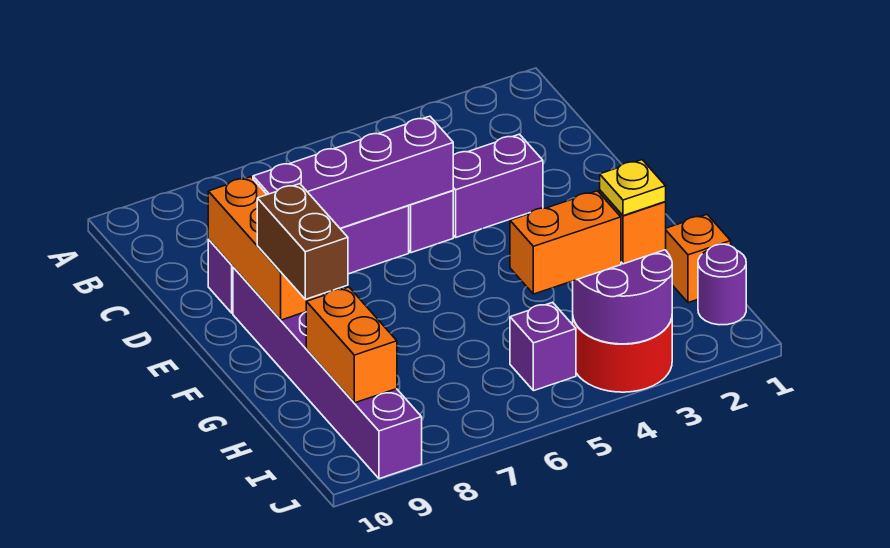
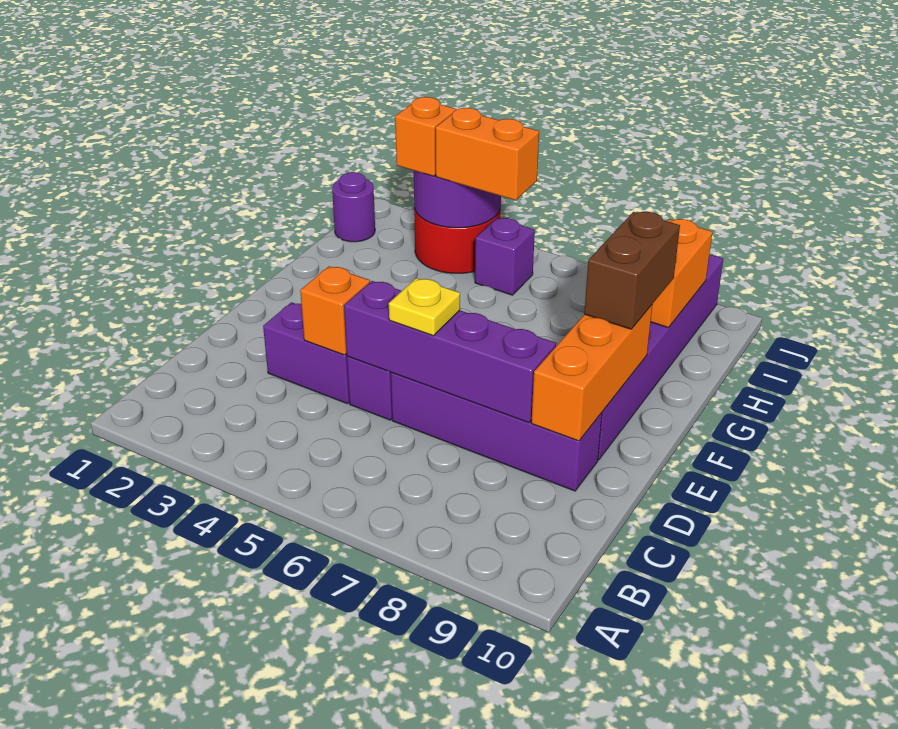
orange 1x1 brick [665,215,731,303] -> orange 1x1 brick moved to [300,266,370,355]
yellow 1x1 plate [600,160,666,216] -> yellow 1x1 plate moved to [389,278,460,336]

